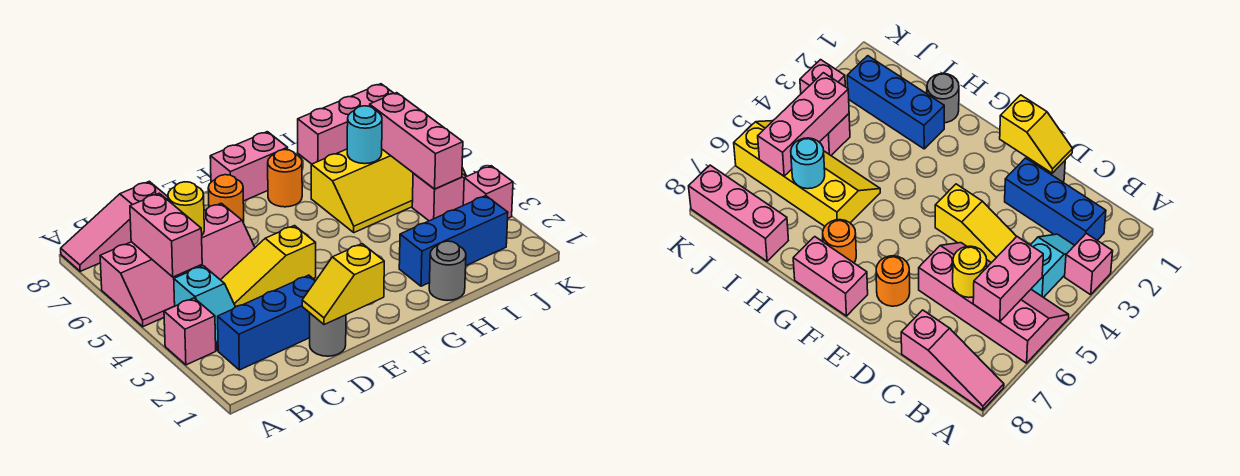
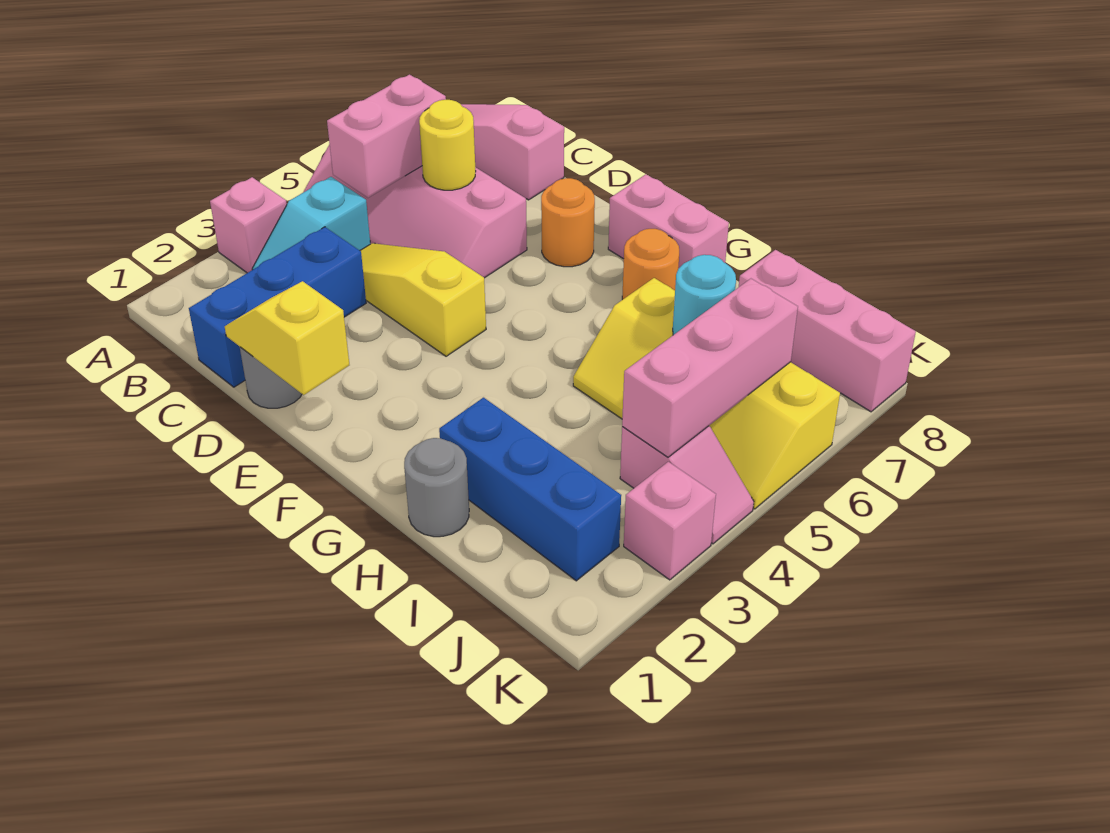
blue 1x3 brick [218,275,315,370] -> blue 1x3 brick turned to [189,227,366,387]

